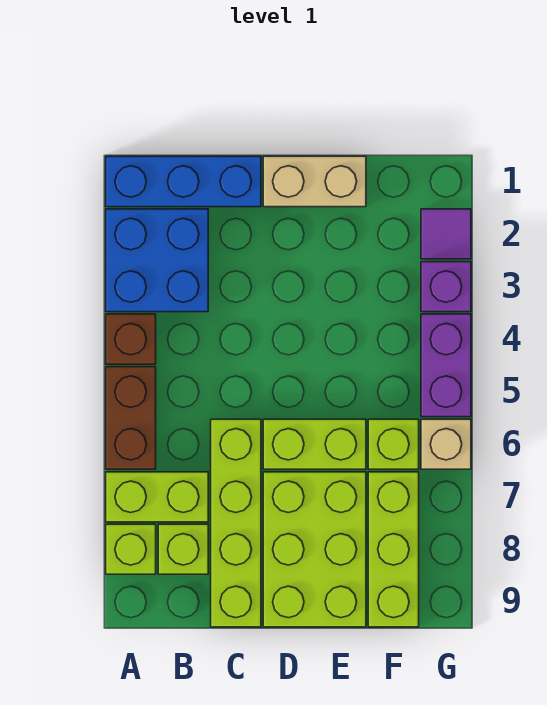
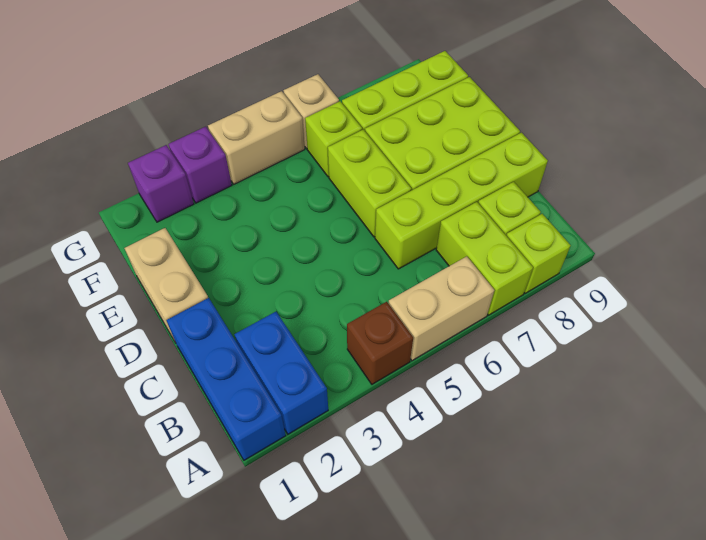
blue 2x2 brick [106,209,208,312] -> blue 1x2 brick [234,312,328,434]
brown 1x2 brick [106,367,156,469] -> tan 1x2 brick [389,256,494,361]
purple 1x1 tile [421,209,471,259] -> purple 1x1 brick [128,145,194,222]
purple 1x2 brick [421,314,471,417] -> tan 1x2 brick [208,91,305,184]

